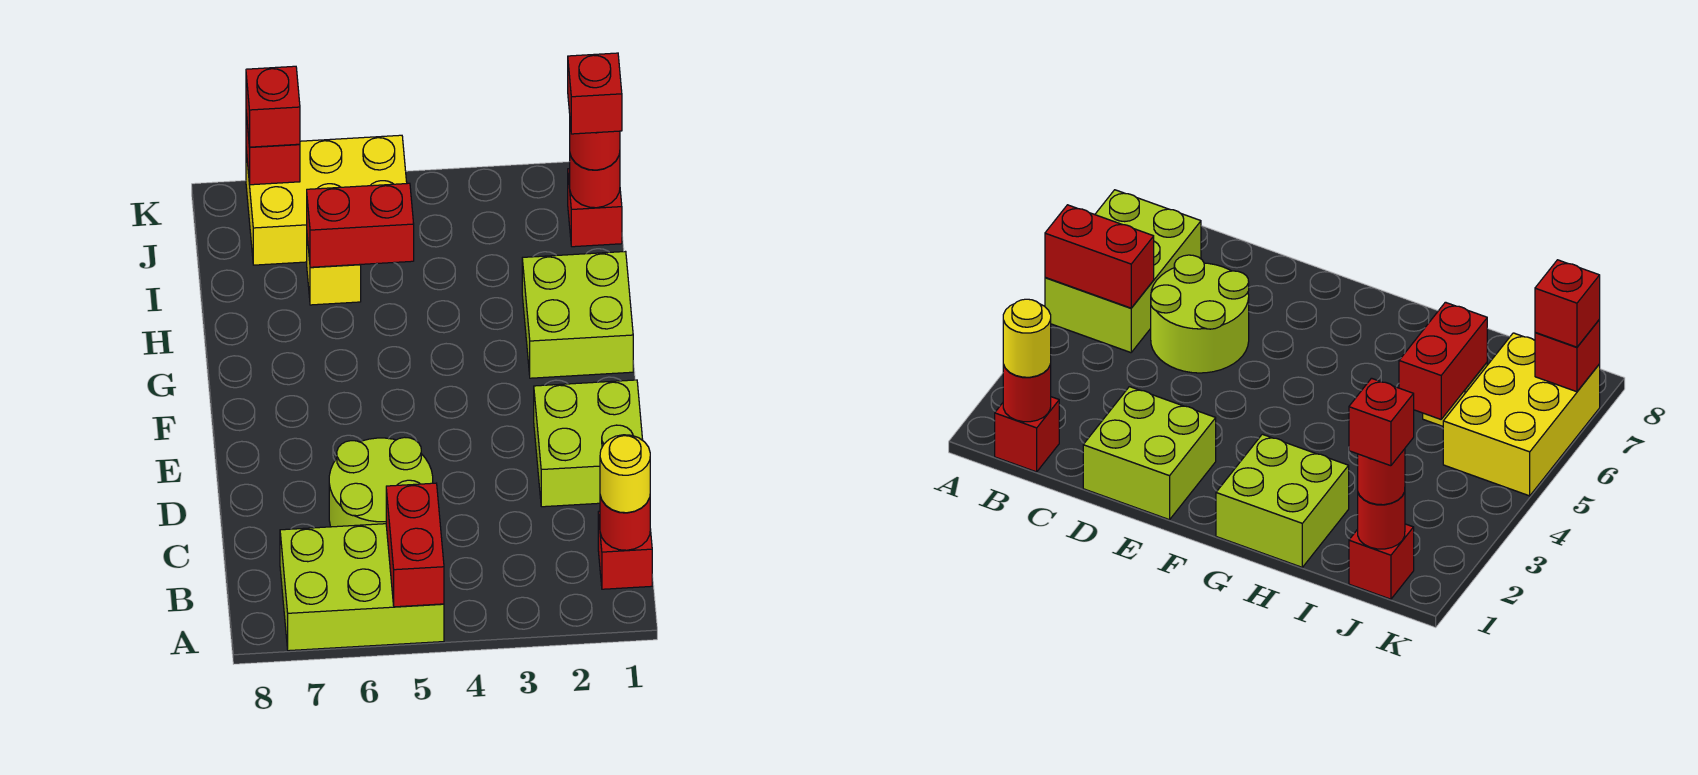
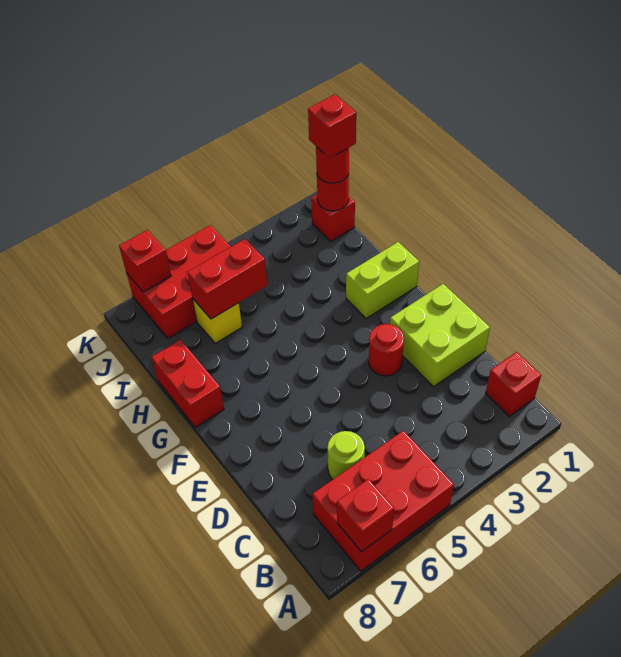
lime 2x3 brick [280,524,444,651] -> red 2x3 brick [312,431,454,571]
red 1x2 brick [386,483,444,607] -> red 1x2 brick moved to [151,340,224,427]
red 1x1 round brick [600,496,650,550] -> red 1x1 round brick moved to [369,324,404,376]
yellow 1x1 round brick [600,435,650,513] -> none
lime 2x2 round brick [329,437,433,527] -> lime 1x1 round brick [327,431,365,480]
lime 2x2 brick [522,252,633,378] -> lime 1x2 brick [346,242,419,319]
yellow 2x3 brick [246,135,407,265] -> red 2x3 brick [127,225,231,338]
red 1x1 brick [246,66,300,147] -> red 1x1 brick moved to [337,479,394,552]

